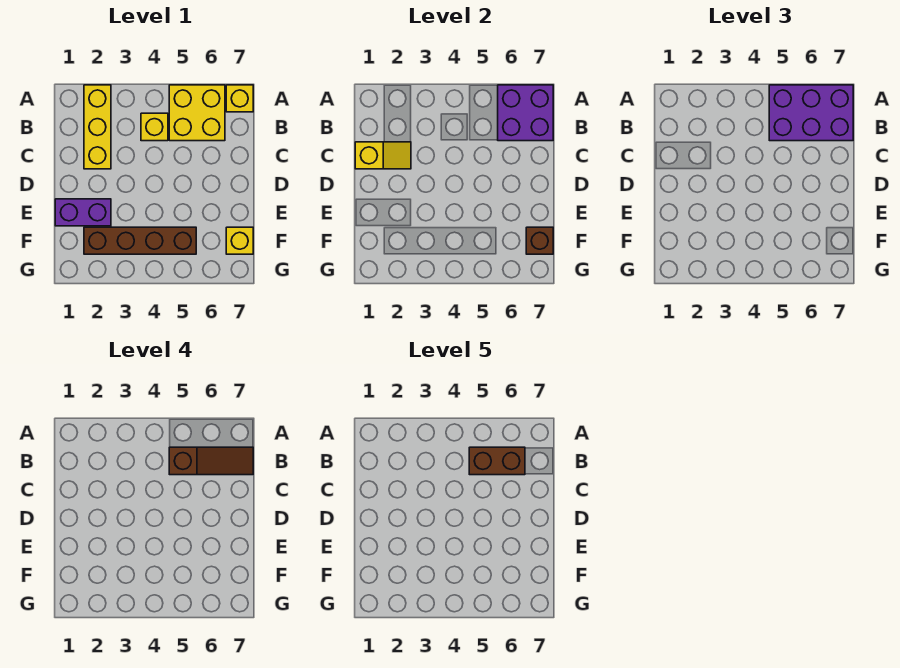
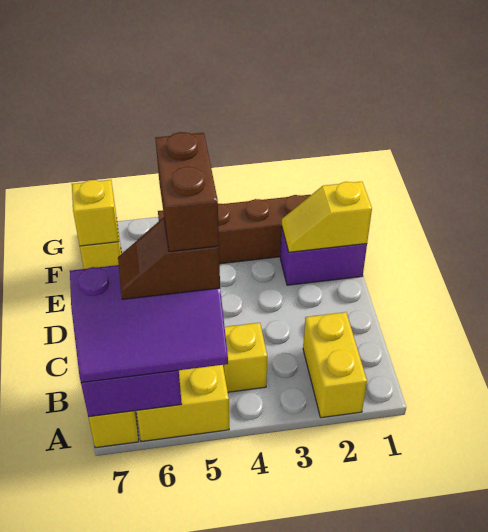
yellow 1x3 brick [84,85,111,169] -> yellow 1x2 brick [303,312,367,418]
purple 2x3 brick [769,85,853,141] -> purple 2x3 slope [70,265,228,383]
brown 1x3 slope [169,447,253,475] -> brown 1x2 slope [118,218,220,299]
brown 1x2 brick [469,447,525,475] -> brown 1x2 brick turned to [155,132,219,252]
yellow 1x2 slope [355,142,411,169] -> yellow 1x2 slope moved to [282,181,372,252]
brown 1x1 brick [526,227,553,254] -> yellow 1x1 brick [72,180,119,246]

